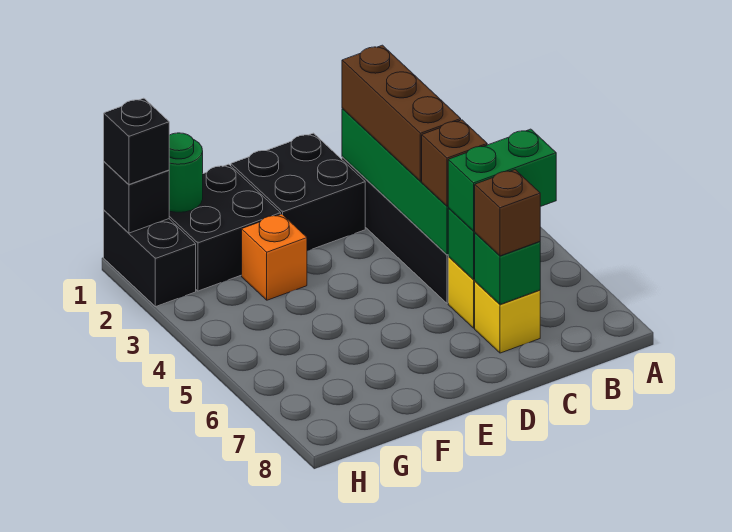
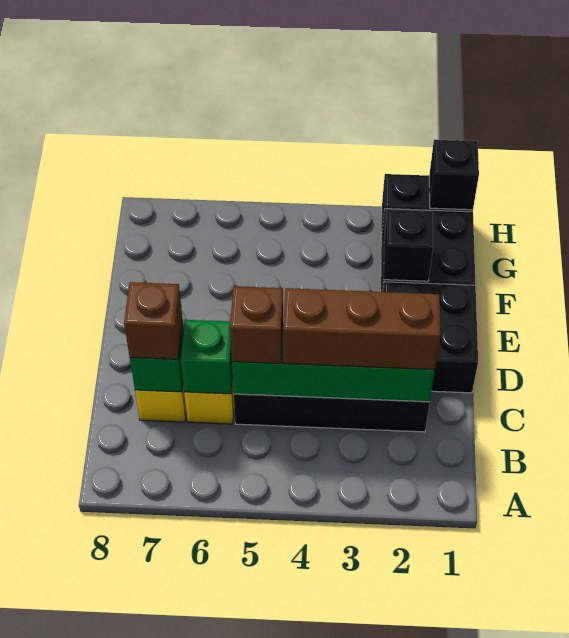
green 1x2 brick [448,129,556,231] -> none
orange 1x1 brick [242,214,307,300] -> none
green 1x1 round brick [169,133,203,212] -> none
black 1x1 brick [104,98,169,184] -> black 1x1 brick moved to [384,210,433,281]

